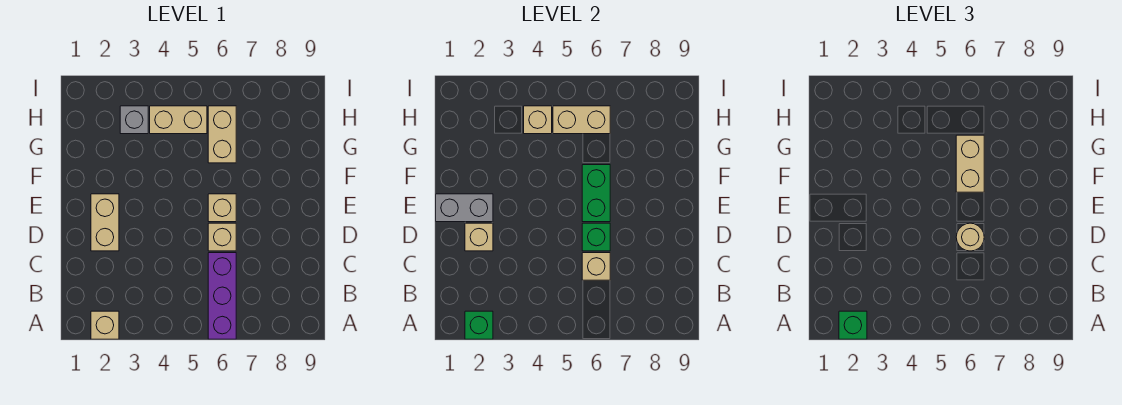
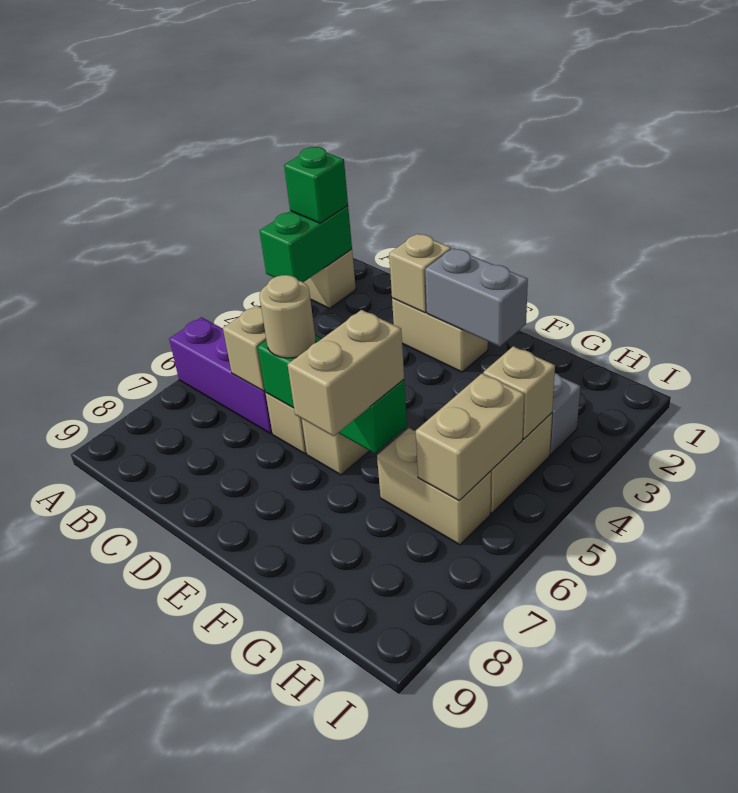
green 1x1 brick [465,311,493,339] -> green 1x2 brick [260,206,352,282]
grey 1x2 brick [436,194,493,222] -> grey 1x2 brick turned to [425,248,528,346]
tan 1x2 brick [956,135,984,192] -> tan 1x2 brick turned to [288,310,404,436]

